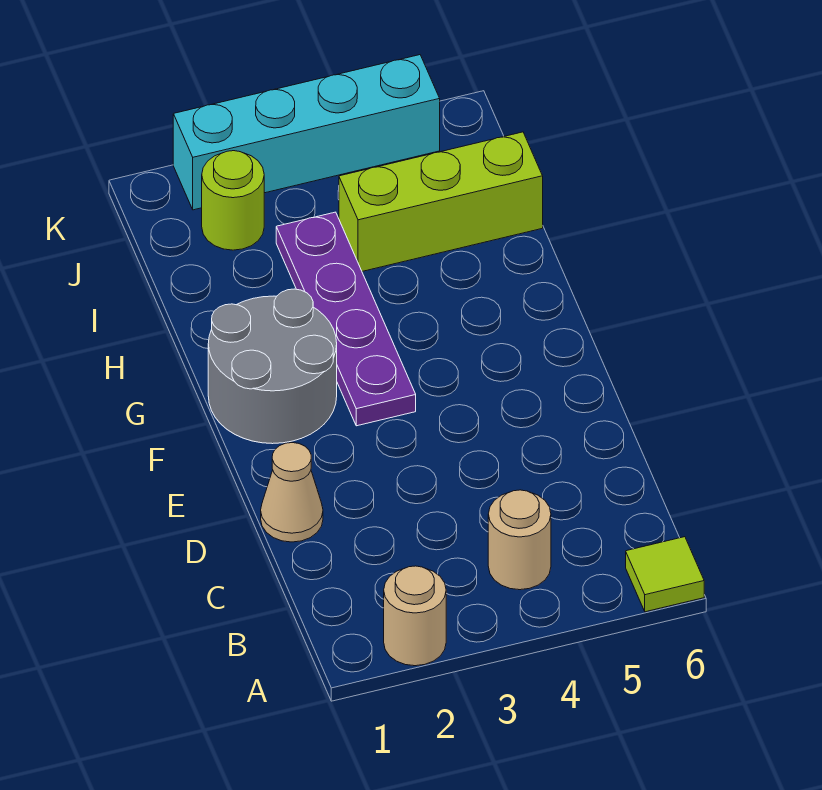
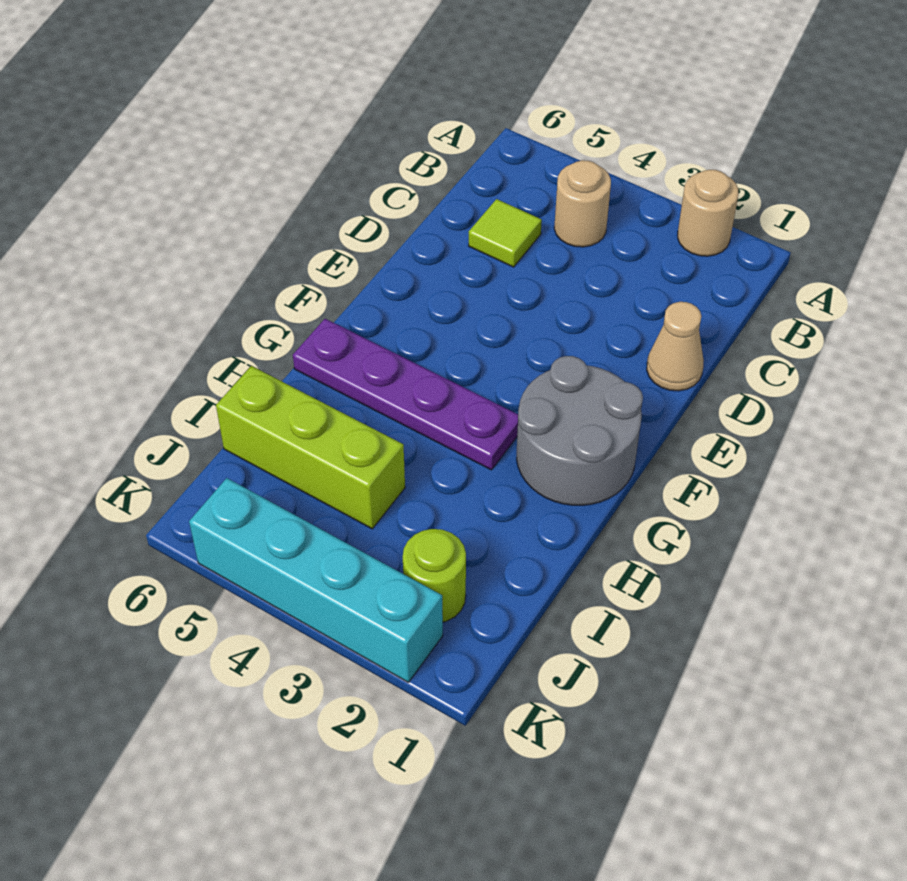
lime 1x1 tile [626,537,704,612] -> lime 1x1 tile moved to [469,199,542,267]
purple 1x4 plate [276,212,416,426] -> purple 1x4 plate turned to [293,319,518,470]

